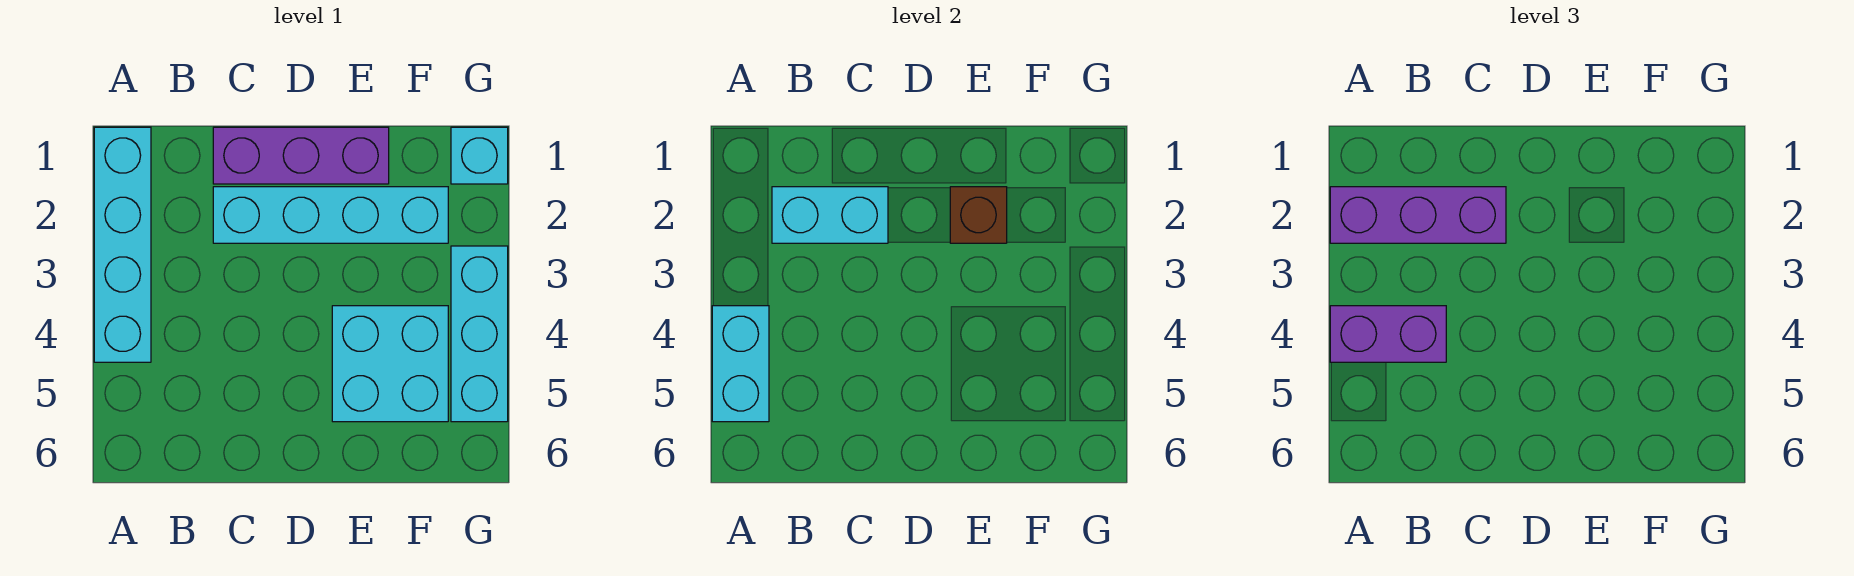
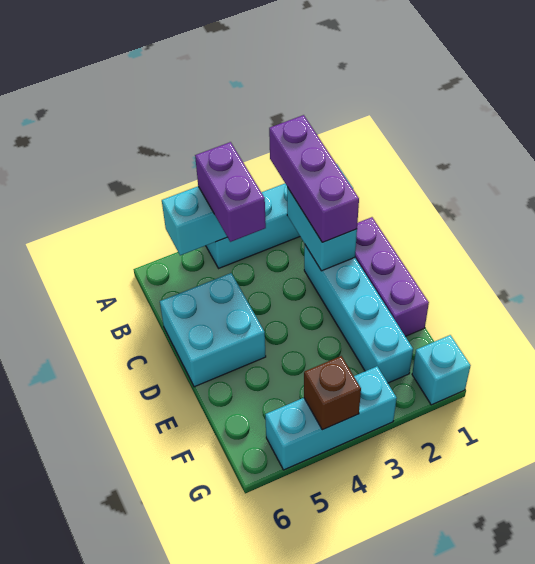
brown 1x1 brick [950,187,1007,243] -> brown 1x1 brick moved to [304,356,361,430]
cyan 2x2 brick [332,306,448,422] -> cyan 2x2 brick moved to [160,273,266,387]

